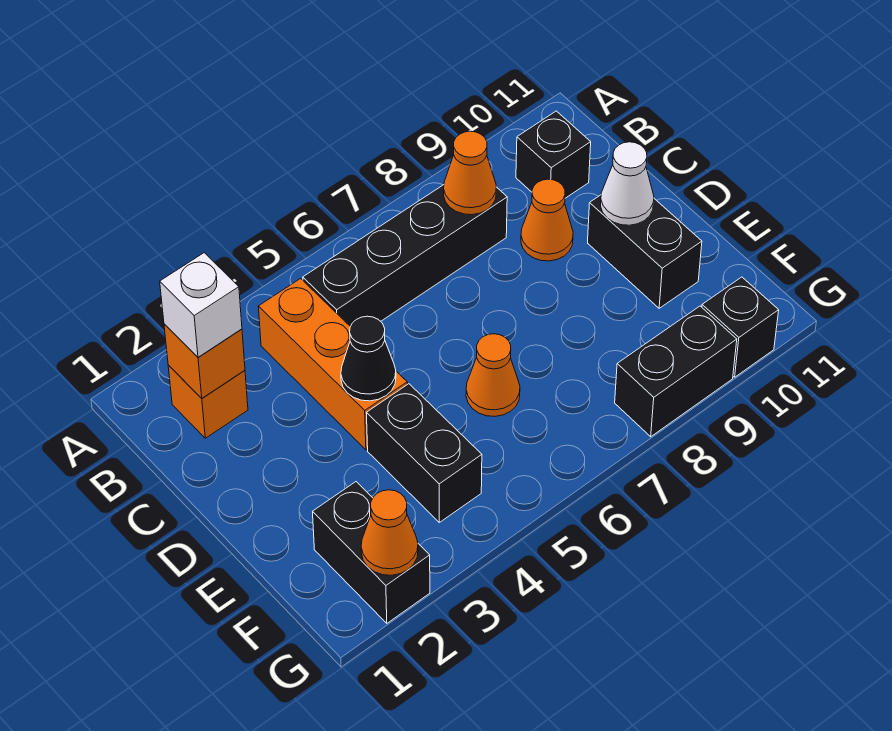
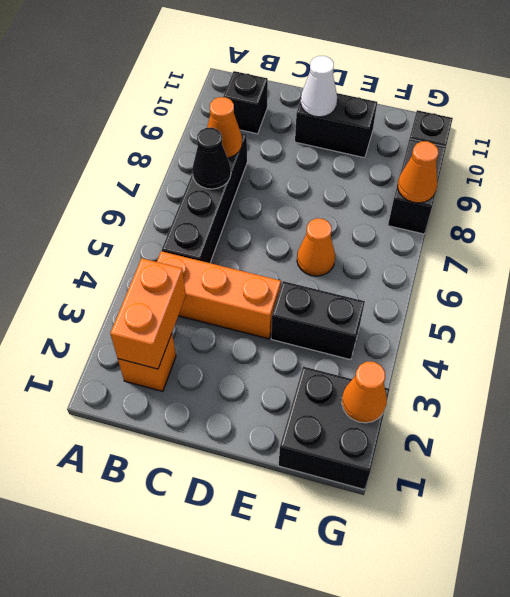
orange 1x1 brick [164,324,245,398] -> orange 1x2 brick [110,258,186,369]
white 1x1 brick [160,253,242,357] -> none
orange 1x1 cone [521,179,573,261] -> orange 1x1 cone moved to [398,141,439,203]
black 1x1 cone [341,316,396,401] -> black 1x1 cone moved to [192,128,231,189]
black 1x2 brick [313,482,430,623] -> black 2x2 brick [279,367,390,489]

